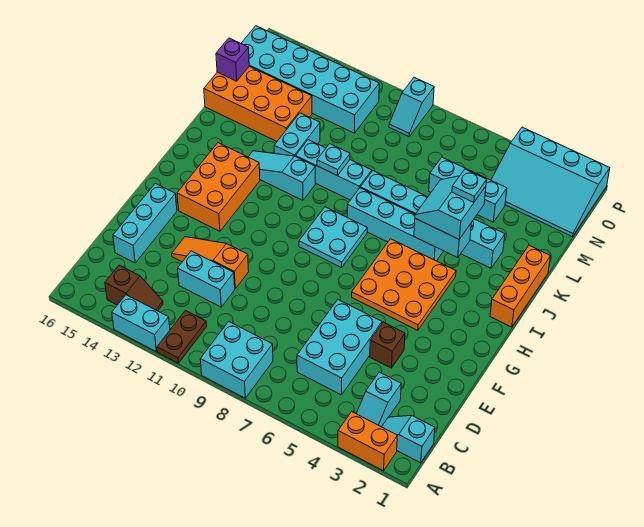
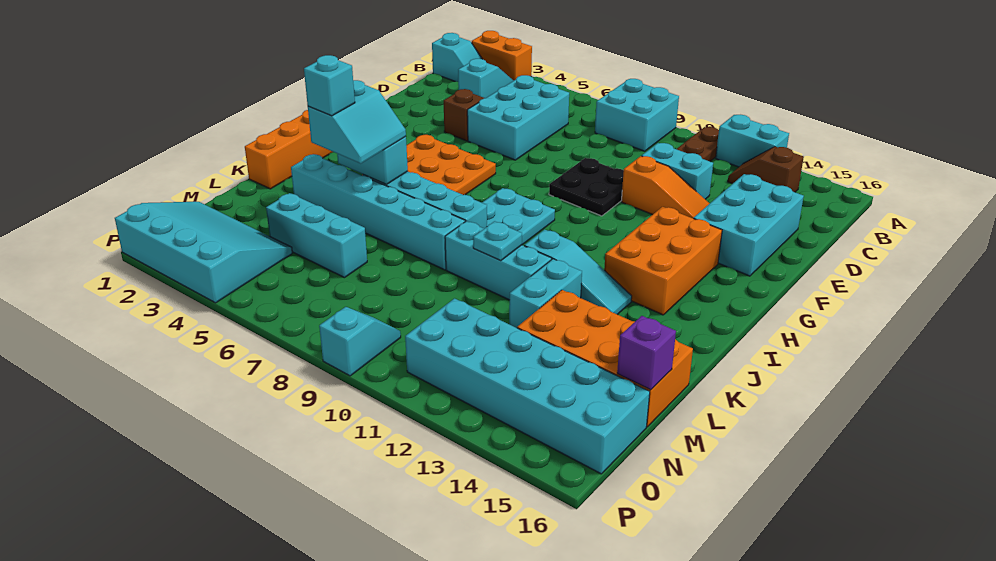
cyan 1x3 brick [113,183,177,263] -> cyan 2x3 brick [693,174,804,276]
none -> black 2x2 plate [549,158,624,216]
cyan 1x1 plate [452,169,487,202] -> cyan 1x1 brick [304,55,355,116]

